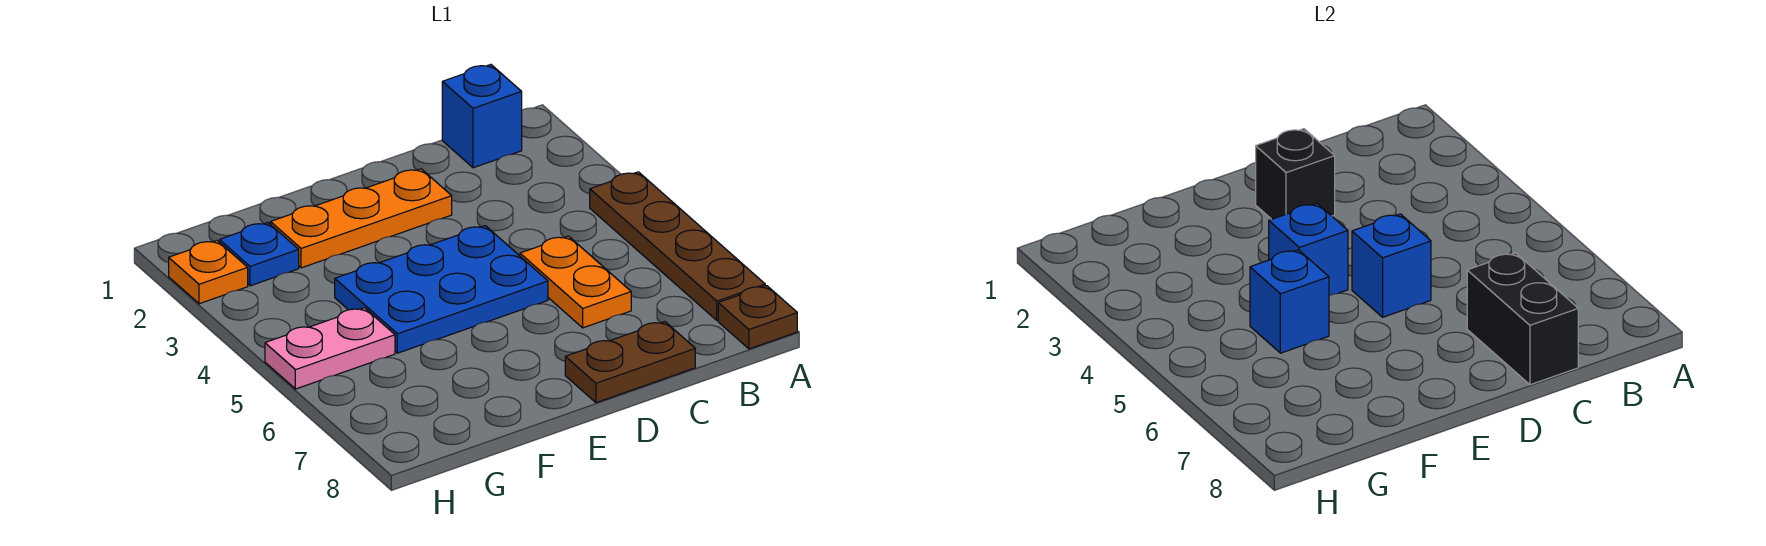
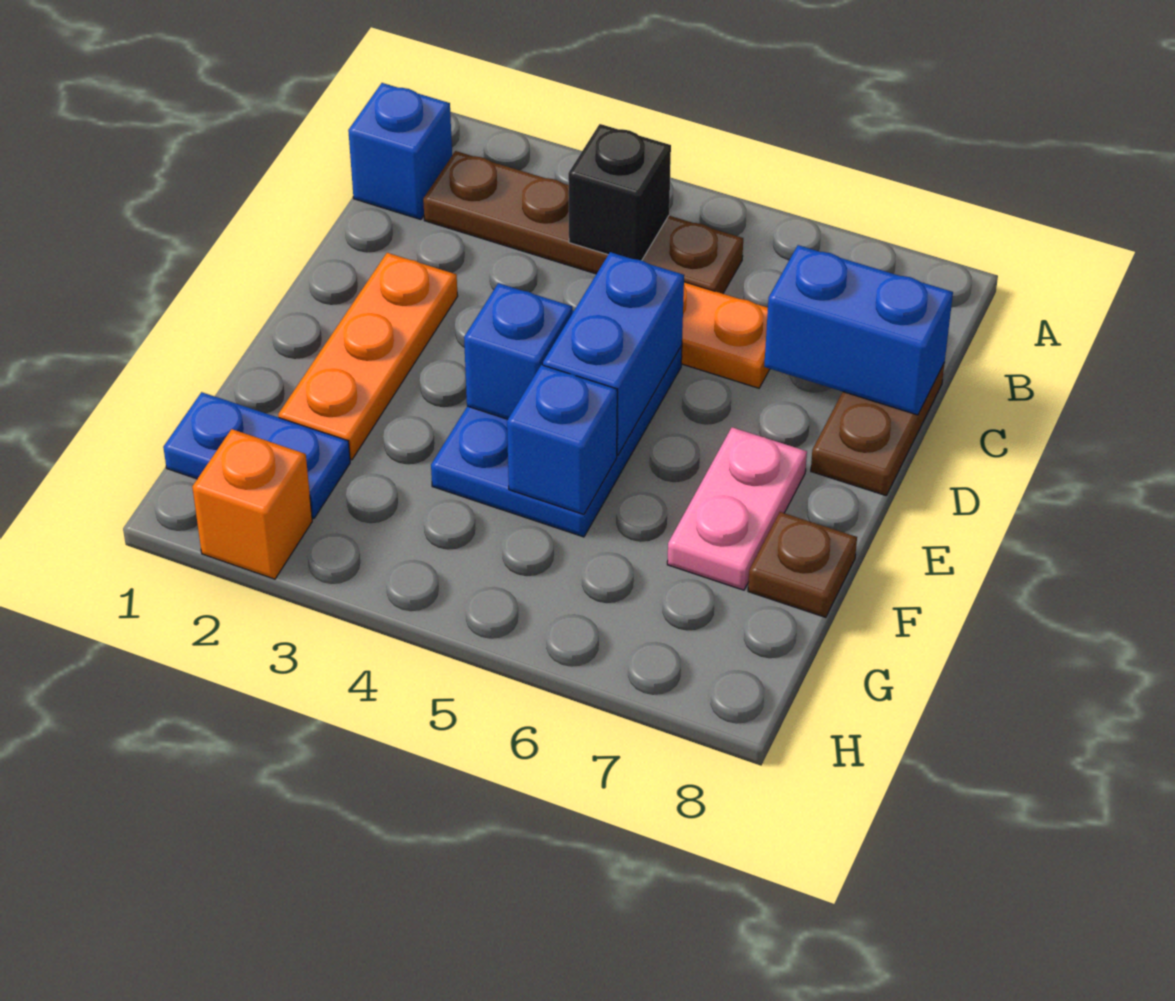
brown 1x4 plate [590,172,765,320] -> brown 1x4 plate moved to [423,151,743,294]
brown 1x1 plate [718,286,797,349] -> brown 1x1 plate moved to [748,512,857,617]
black 1x2 brick [1467,253,1578,385] -> blue 1x2 brick [764,245,953,415]
black 1x1 brick [1256,129,1335,219] -> black 1x1 brick moved to [568,124,671,260]
blue 1x1 brick [1352,214,1431,317] -> blue 1x2 brick [543,252,684,455]
blue 1x1 plate [220,223,299,286] -> blue 1x2 plate [163,392,350,518]
pink 1x2 plate [265,308,395,389] -> pink 1x2 plate moved to [667,427,807,590]
orange 1x1 plate [169,240,248,304] -> orange 1x1 brick [192,429,312,579]

